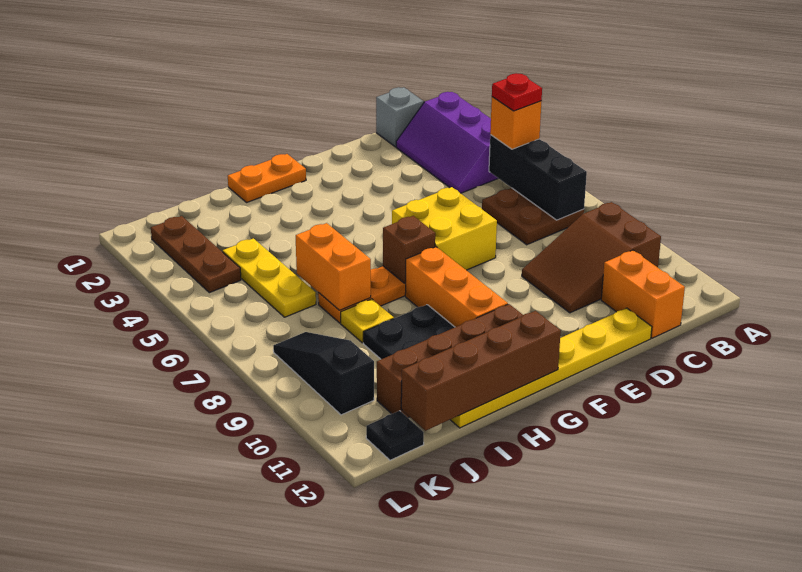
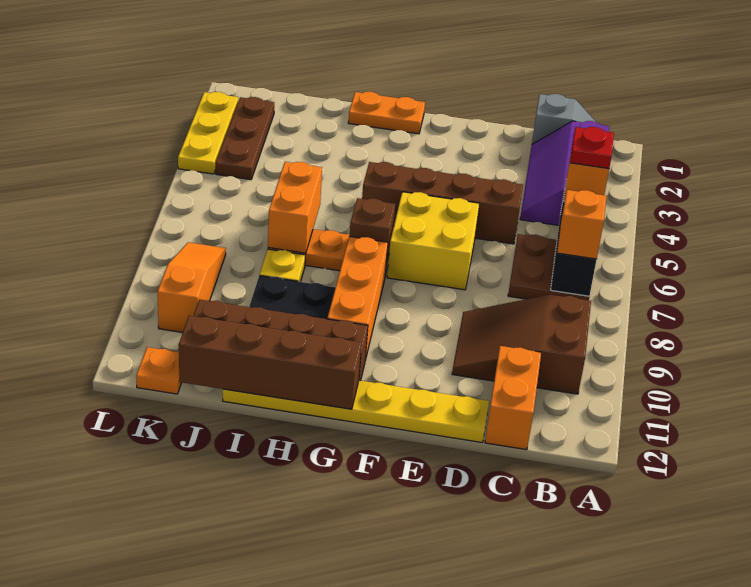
none -> orange 1x1 brick [557,190,606,259]
none -> brown 1x4 brick [362,162,523,244]
yellow 1x3 plate [223,238,316,317] -> yellow 1x3 plate moved to [178,92,238,174]
black 1x3 slope [273,332,374,415] -> orange 1x3 slope [157,242,226,332]
black 1x1 plate [366,411,424,460] -> orange 1x1 plate [136,347,182,394]

